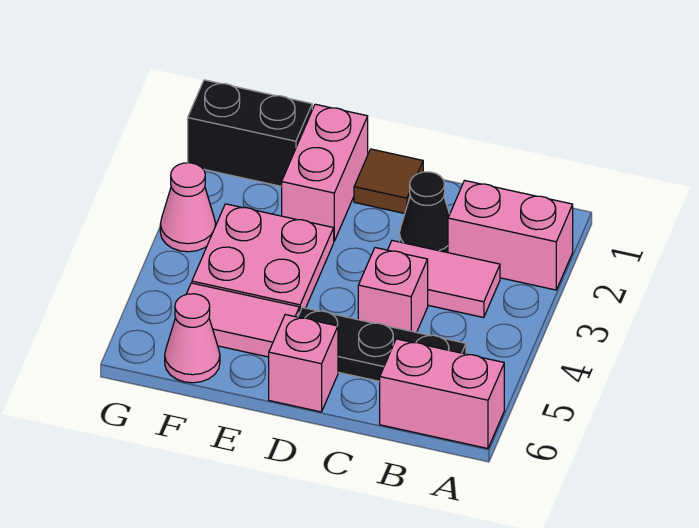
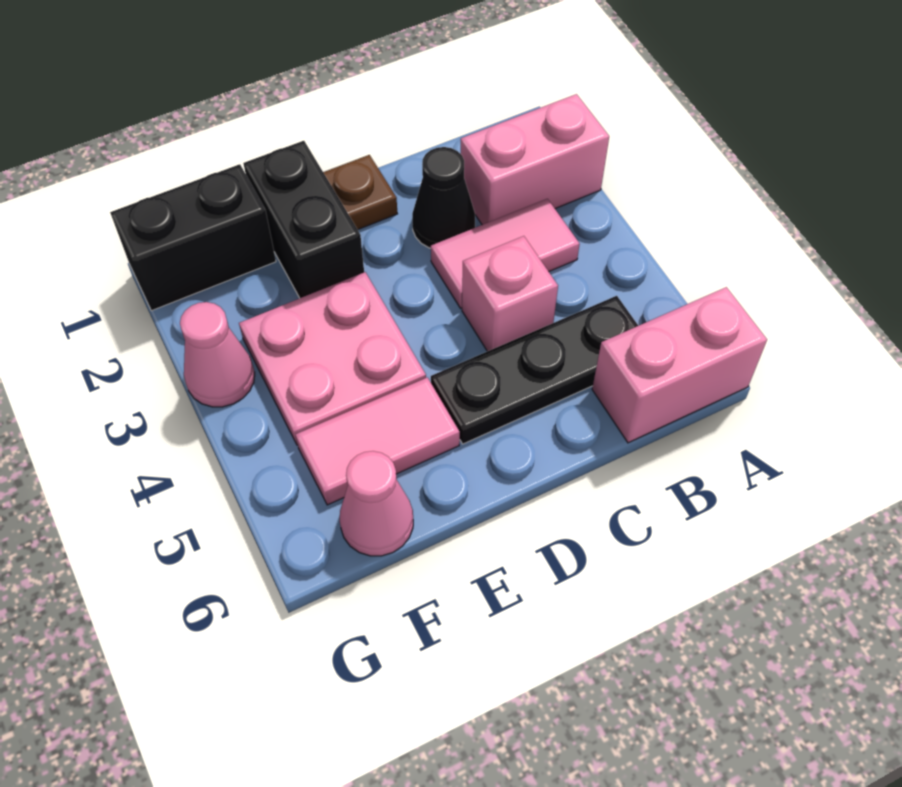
brown 1x1 tile [354,149,423,213] -> brown 1x1 plate [323,155,397,230]
pink 1x1 brick [269,315,338,412] -> none
pink 1x2 brick [282,104,368,241] -> black 1x2 brick [243,141,364,298]

